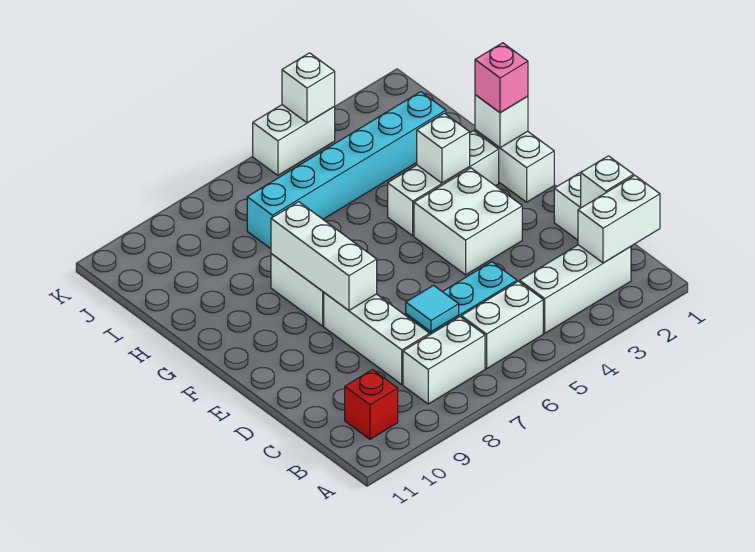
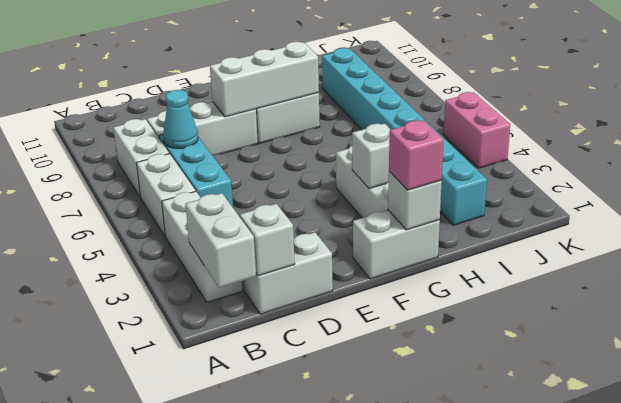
red 1x1 brick [345,370,398,439] -> none
cyan 1x1 tile [406,285,459,332] -> cyan 1x1 cone [163,90,198,148]
white 2x2 brick [414,168,522,275] -> none
cyan 1x6 brick [247,92,446,249] -> cyan 1x8 brick [322,48,487,225]
white 1x2 brick [253,105,335,175] -> pink 1x2 brick [444,92,510,168]
white 1x1 brick [282,53,335,123] -> none

